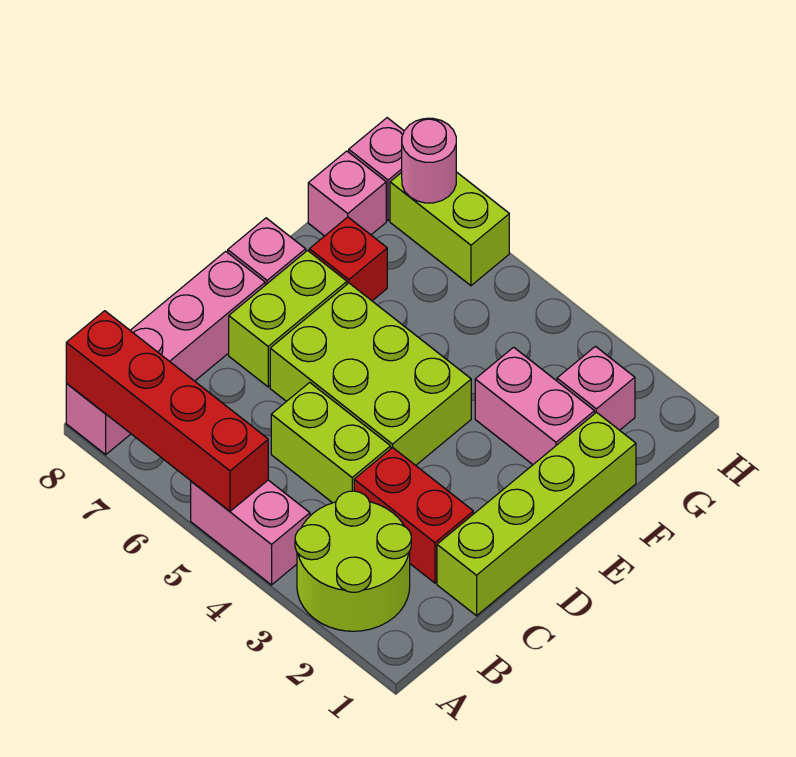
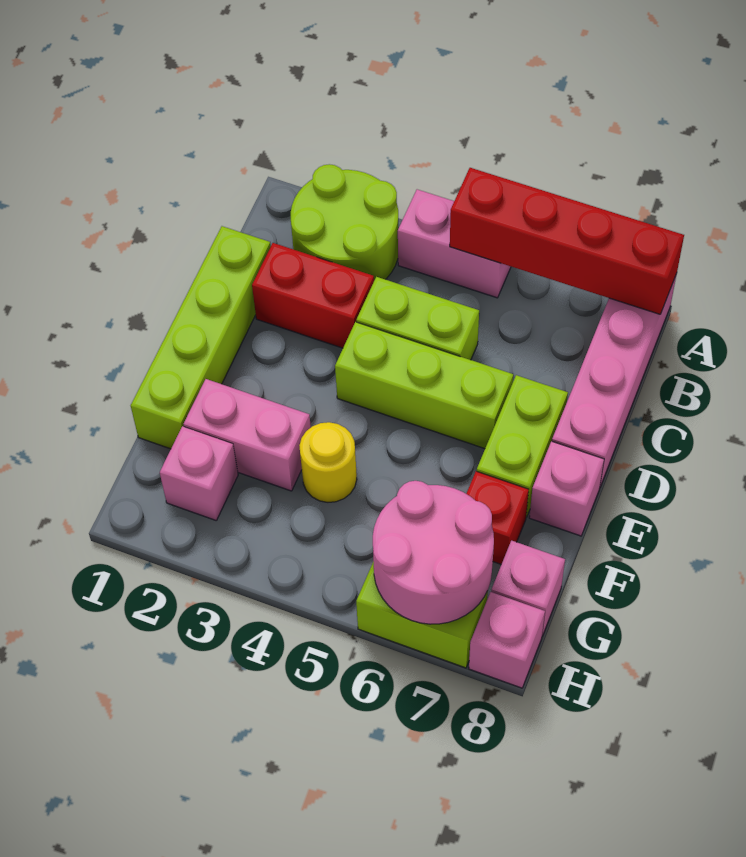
lime 2x3 brick [270,283,471,465] -> lime 1x3 brick [335,322,513,449]
none -> yellow 1x1 round brick [299,422,357,502]
pink 1x1 round brick [402,118,456,203] -> pink 2x2 round brick [373,481,494,624]

